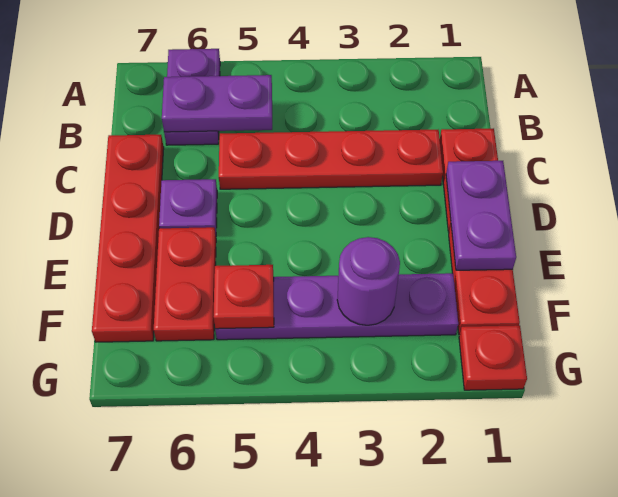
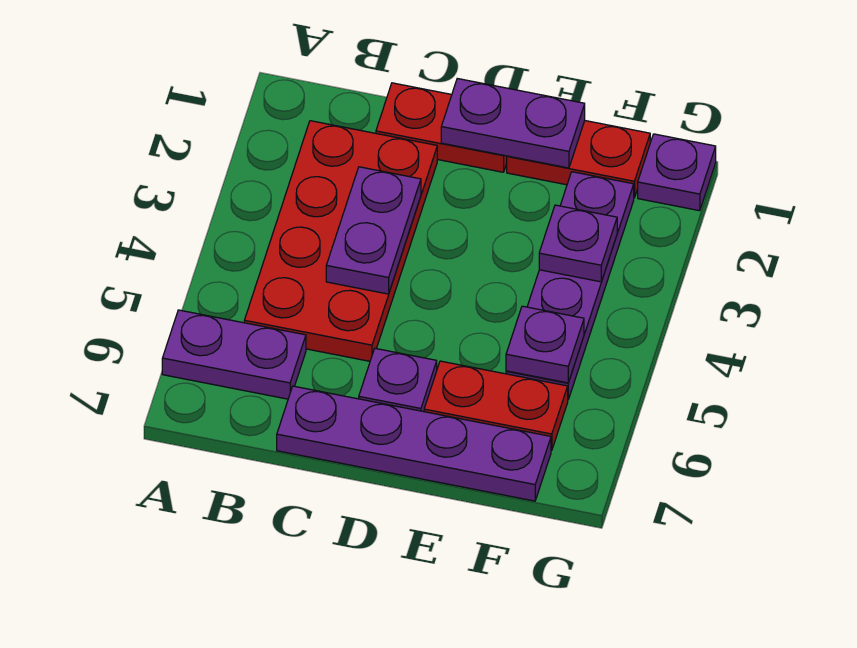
purple 1x2 plate [162,75,272,132] -> purple 1x2 plate moved to [326,167,421,294]
red 1x4 plate [219,130,443,189] -> red 2x4 plate [244,121,437,361]
red 1x4 plate [92,135,164,342] -> purple 1x4 plate [277,386,551,501]
purple 1x1 round brick [337,237,400,325] -> purple 1x1 plate [539,205,617,282]
red 1x1 plate [214,265,274,329] -> purple 1x1 plate [506,306,584,383]
red 1x1 plate [459,325,527,390] -> purple 1x1 plate [638,134,716,211]

